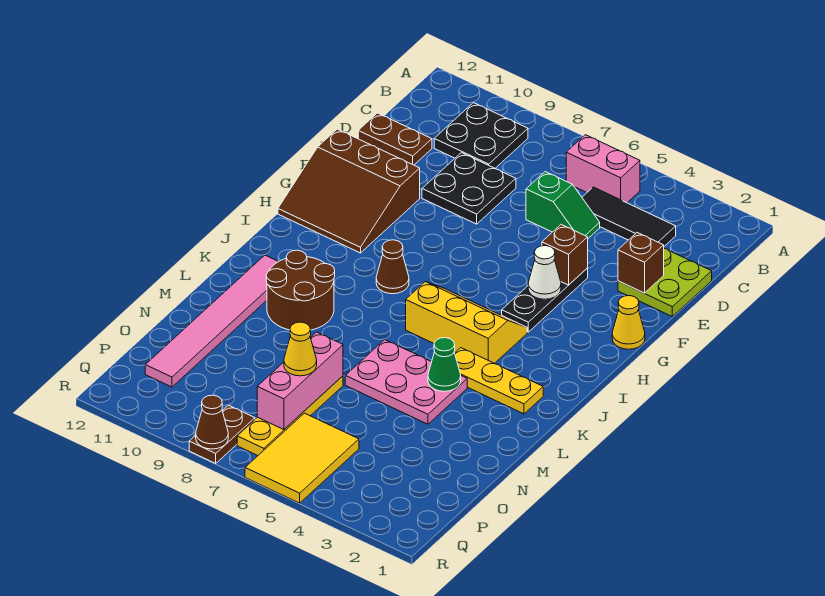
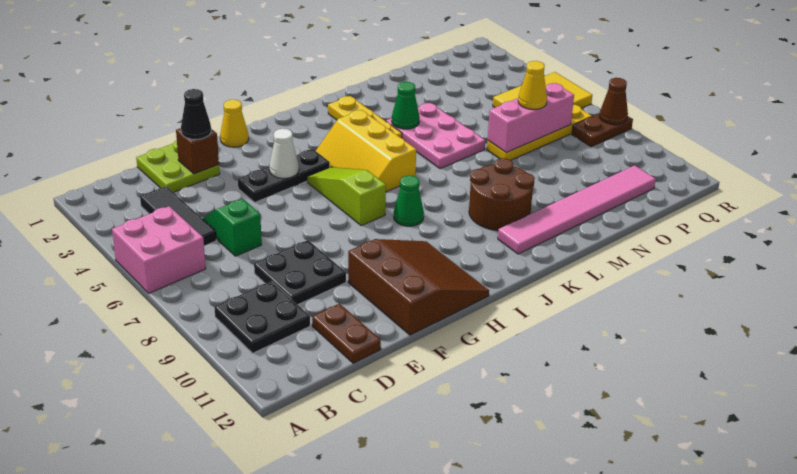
pink 1x2 brick [566,135,640,203] -> pink 2x2 brick [112,206,206,293]
none -> black 1x1 cone [181,89,211,140]
brown 1x1 brick [542,225,588,285] -> none
none -> lime 1x3 slope [307,167,386,226]
brown 1x1 cone [376,240,409,294] -> green 1x1 cone [394,175,424,226]

